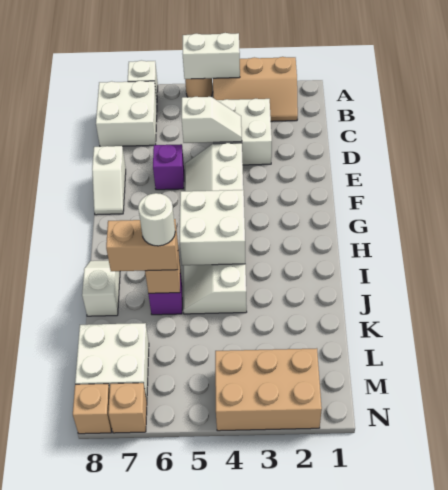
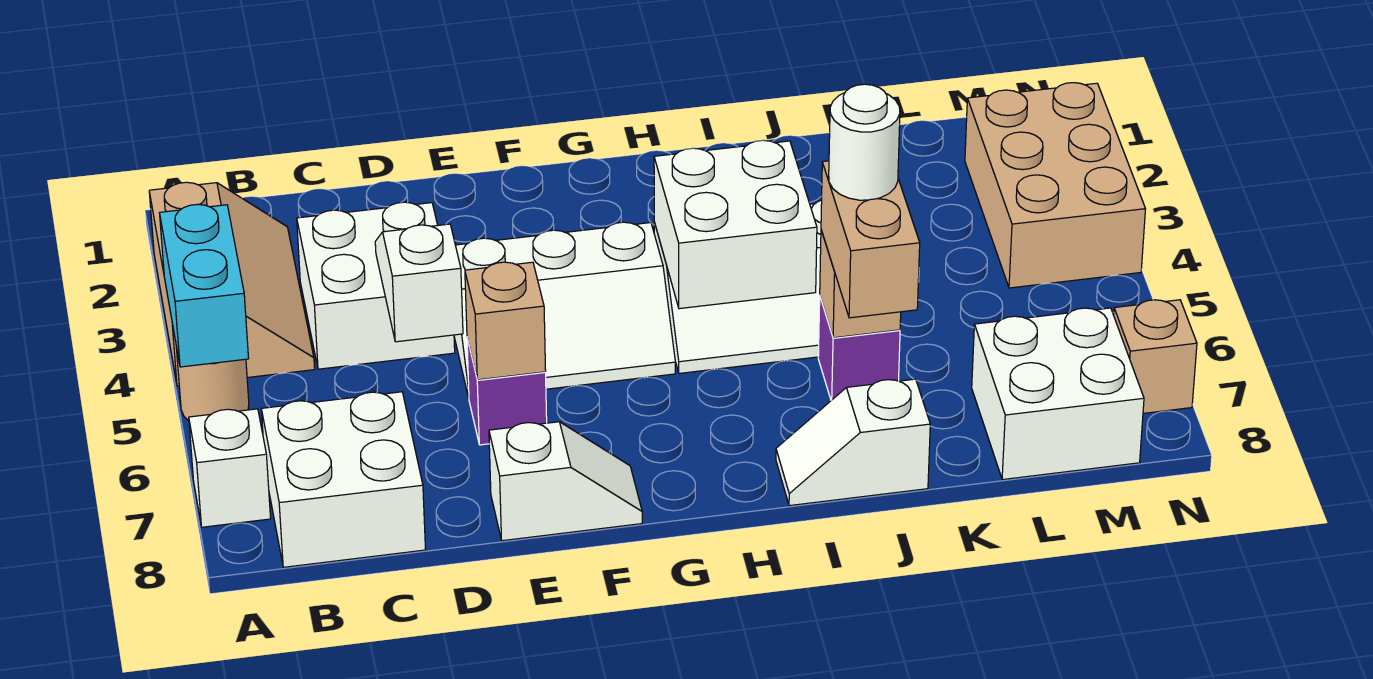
white 1x2 brick [182,33,240,79] -> cyan 1x2 brick [160,204,249,367]
tan 1x1 brick [73,384,112,434] -> tan 1x1 brick moved to [465,262,546,380]

